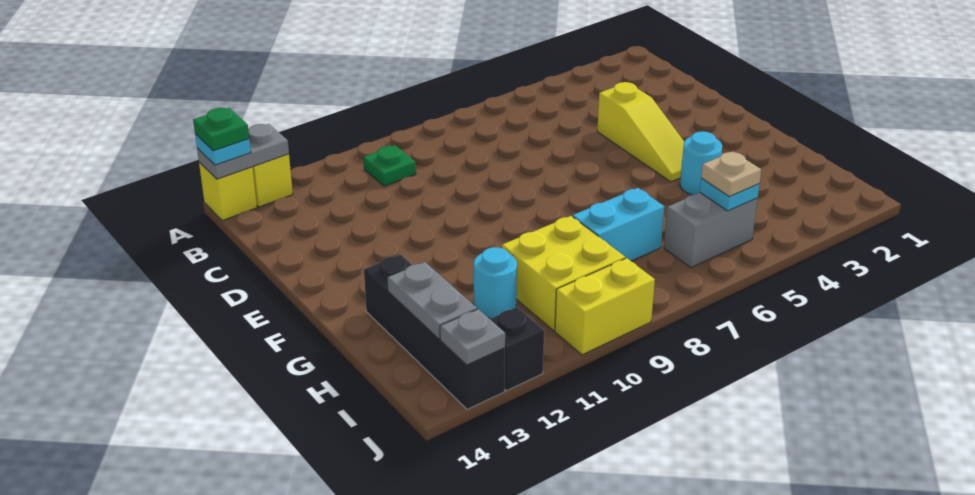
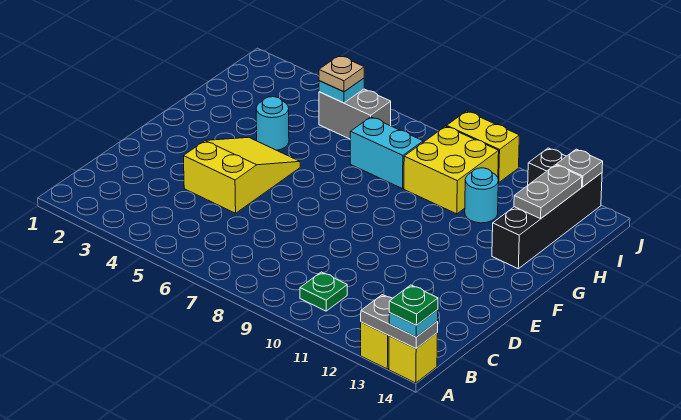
yellow 1x3 slope [597,82,684,182] -> yellow 2x3 slope [184,137,300,213]

